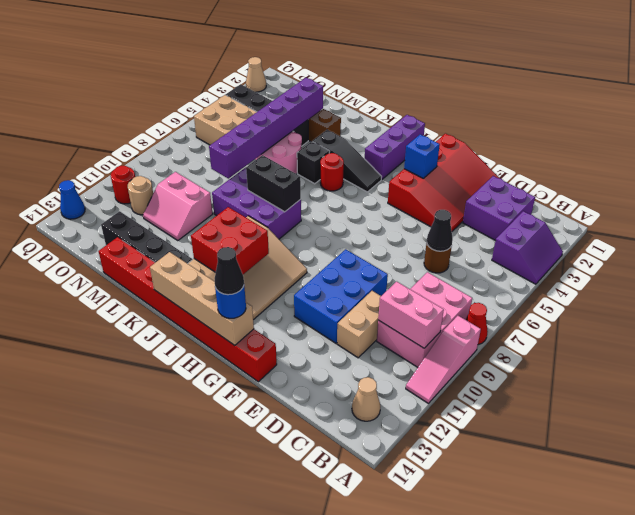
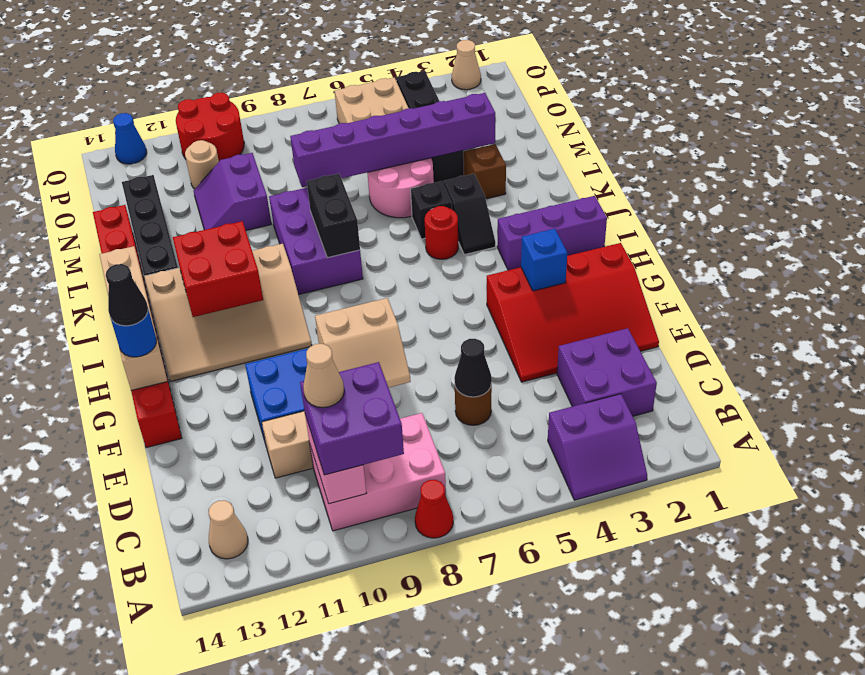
pink 1x3 slope [406,316,481,403] -> none
none -> purple 2x2 brick [300,362,404,475]
none -> tan 1x1 cone [303,344,344,408]
none -> tan 2x2 slope [315,298,411,388]
black 1x3 slope [313,130,381,192] -> black 1x2 slope [443,174,495,255]
pink 2x2 slope [143,172,213,241] -> purple 2x2 slope [194,153,271,230]
red 1x1 round brick [111,166,135,204] -> red 2x2 round brick [176,93,244,161]

